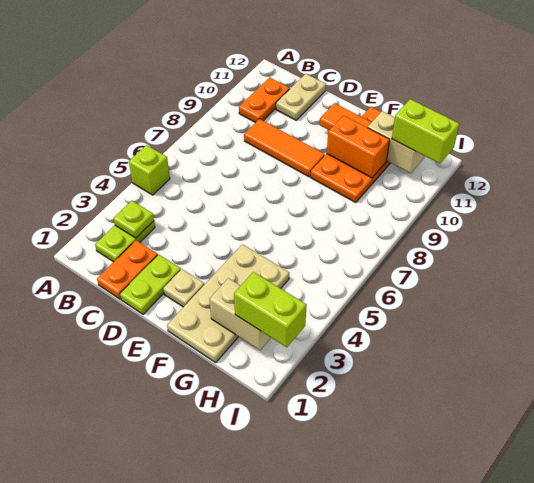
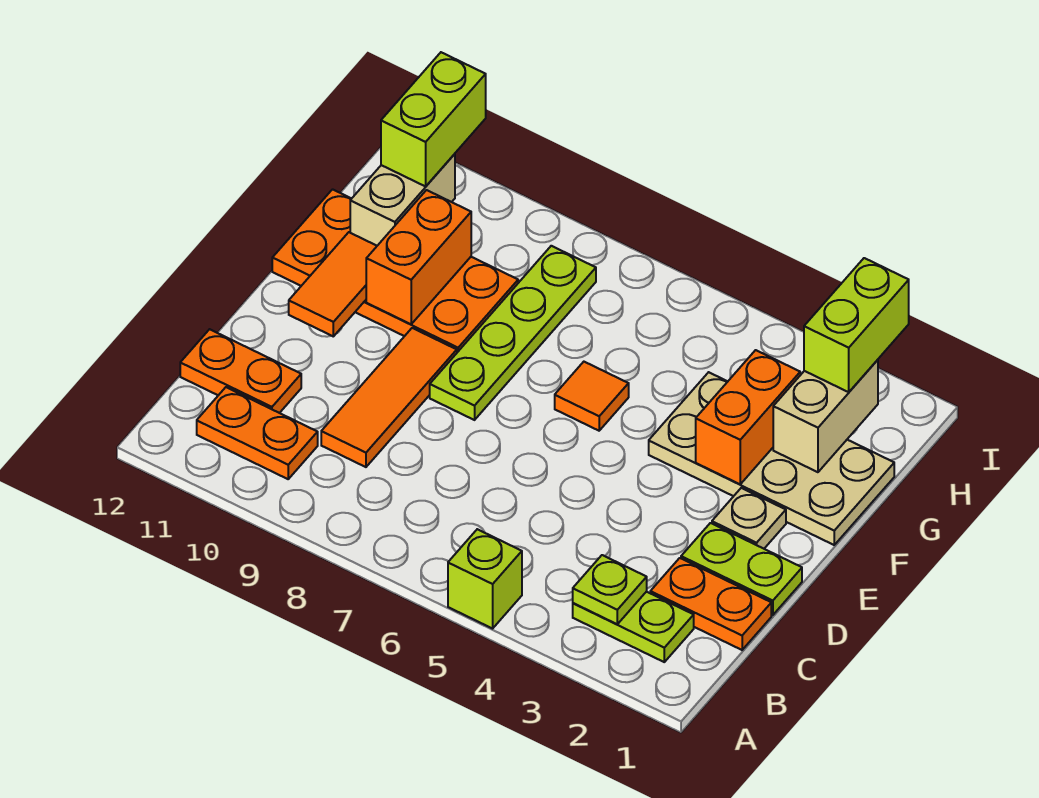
tan 1x2 plate [276,74,326,120] -> orange 1x2 plate [180,329,301,413]
none -> lime 1x4 plate [430,246,596,420]
none -> orange 1x2 brick [696,350,800,484]
none -> orange 1x1 tile [555,362,629,431]

